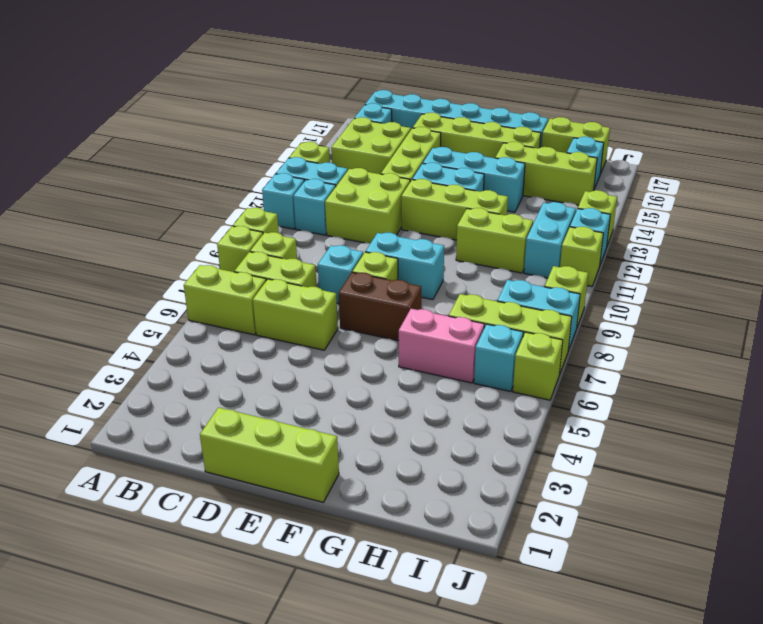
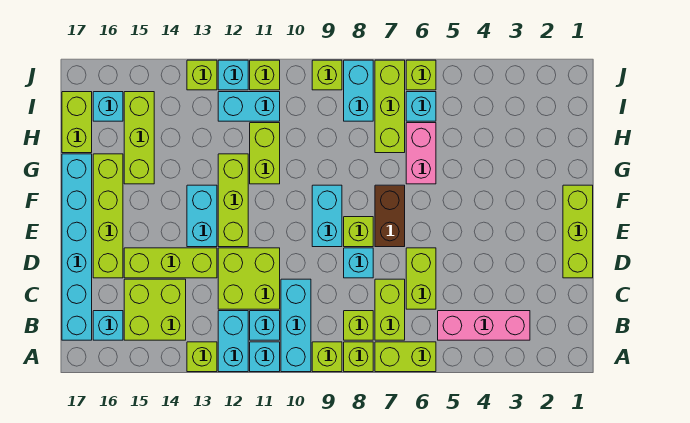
lime 1x2 brick [184,265,266,335] -> lime 1x2 brick turned to [375,342,436,372]
none -> pink 1x3 brick [438,311,530,340]
cyan 1x3 brick [423,147,525,212] -> cyan 1x3 brick moved to [281,279,311,372]

